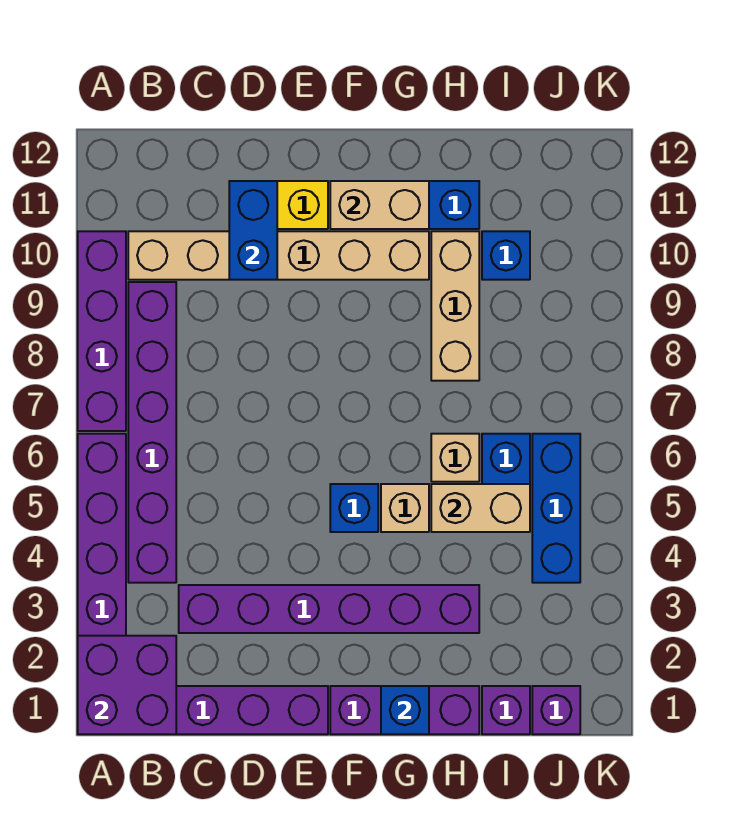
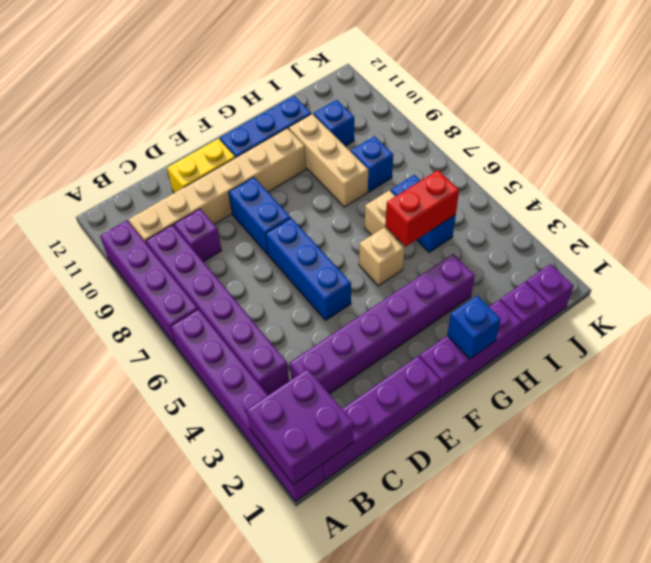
none -> purple 1x1 brick [174,209,222,262]
blue 1x2 brick [229,181,277,280] -> blue 1x2 brick moved to [229,177,291,254]
blue 1x1 brick [330,484,378,532] -> blue 1x1 brick moved to [351,136,393,192]
tan 1x2 brick [330,181,429,229] -> none
tan 1x2 brick [431,484,530,532] -> red 1x2 brick [386,170,459,246]
blue 1x3 brick [532,434,580,583] -> blue 1x3 brick moved to [266,218,351,320]

